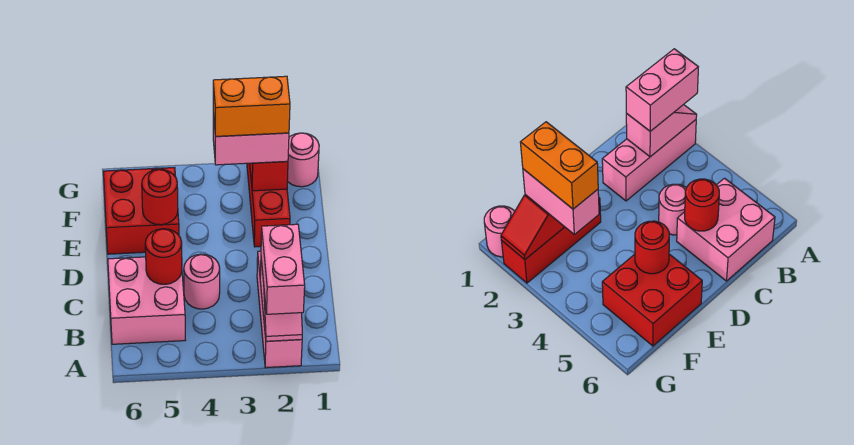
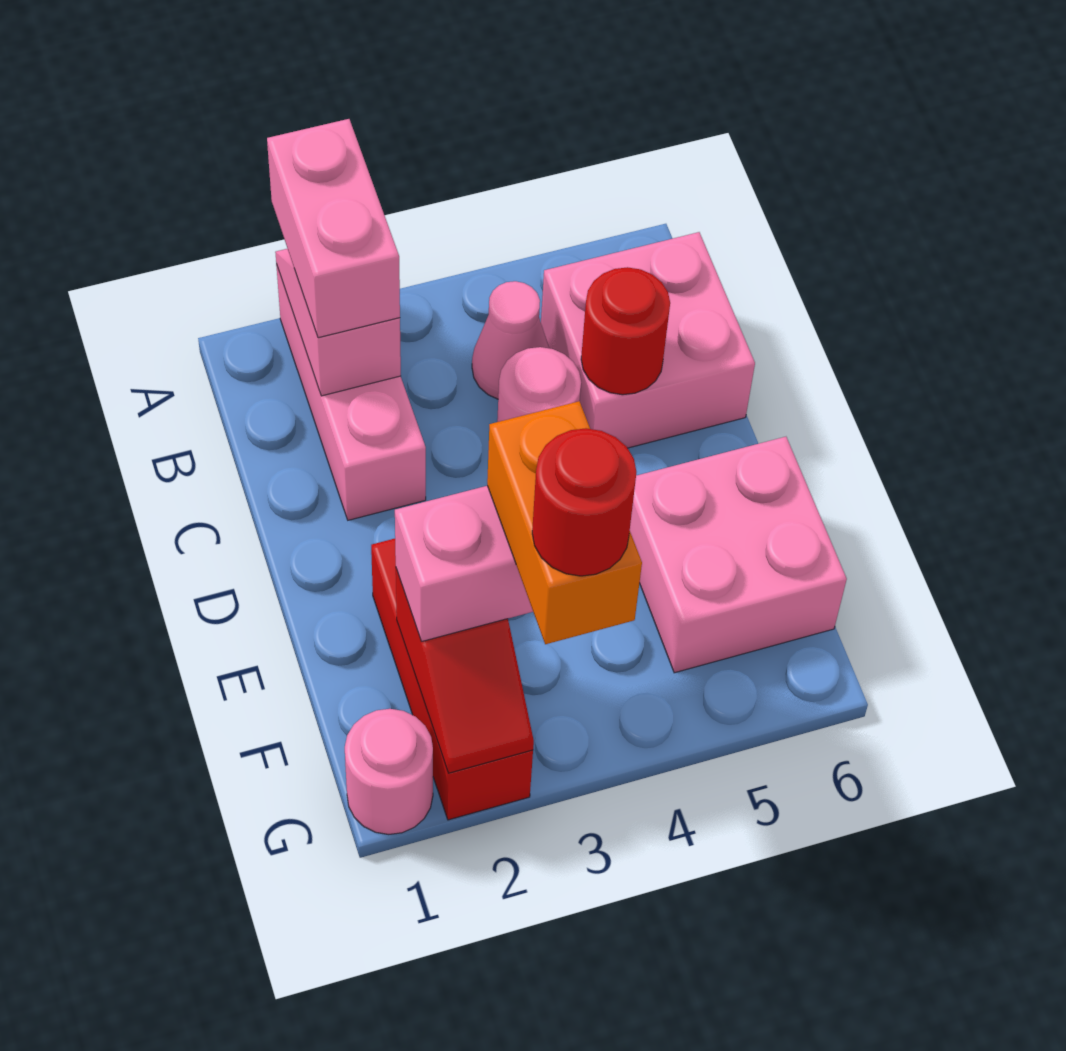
none -> pink 1x1 cone [472,281,549,399]
red 2x2 brick [103,168,179,254] -> pink 2x2 brick [630,437,847,673]
red 1x1 round brick [142,169,178,225] -> red 1x1 round brick moved to [532,428,636,576]
orange 1x2 brick [213,76,290,136] -> orange 1x2 brick turned to [487,401,642,644]

